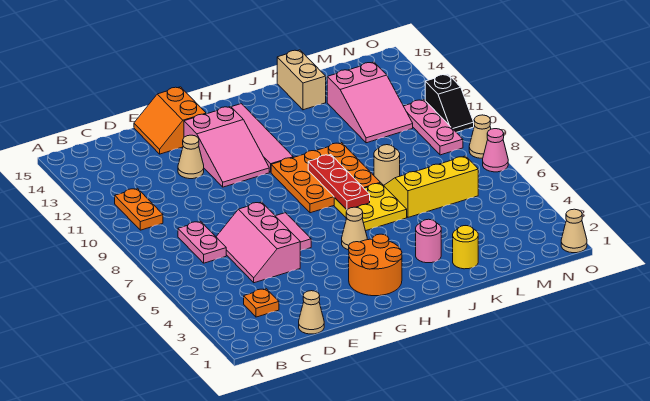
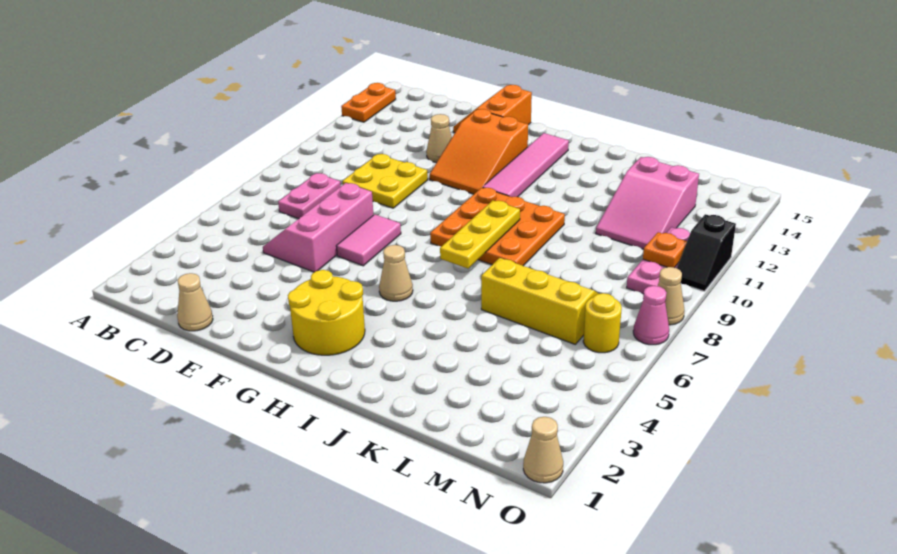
orange 1x2 plate [115,188,163,230] -> orange 1x2 plate moved to [341,83,396,122]
orange 1x1 plate [244,289,279,317] -> orange 1x1 plate moved to [643,232,687,268]
pink 2x3 slope [184,106,269,187] -> orange 2x3 slope [430,109,528,194]
orange 2x2 round brick [349,234,402,296] -> yellow 2x2 round brick [288,270,365,355]
yellow 2x2 plate [334,183,407,231] -> yellow 2x2 plate moved to [342,154,428,208]
red 1x3 plate [308,155,370,210] -> yellow 1x3 plate [440,200,520,269]
pink 1x1 round brick [416,219,441,263] -> none
yellow 1x1 round brick [453,226,478,269] -> yellow 1x1 round brick moved to [583,293,622,353]
tan 1x1 round brick [374,145,400,185] -> none
tan 1x2 brick [277,50,326,110] -> none

